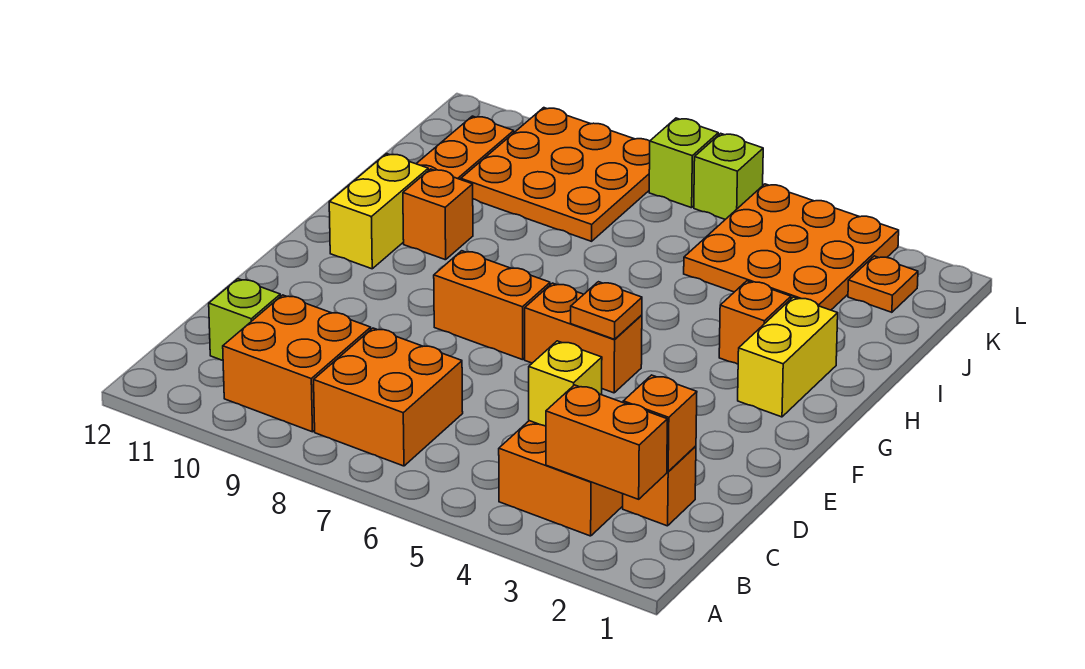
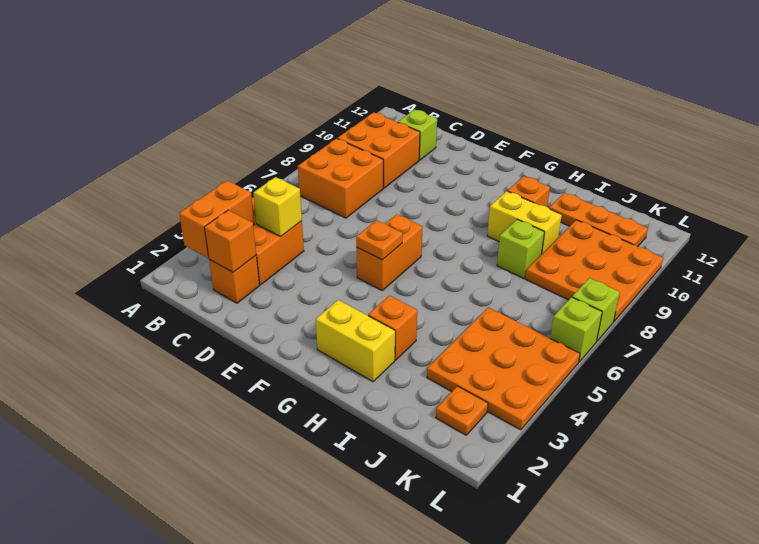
orange 1x2 brick [434,251,550,360] -> none
yellow 1x2 brick [329,154,428,269] -> yellow 1x2 brick moved to [487,191,562,254]
none -> lime 1x1 brick [497,219,544,278]

